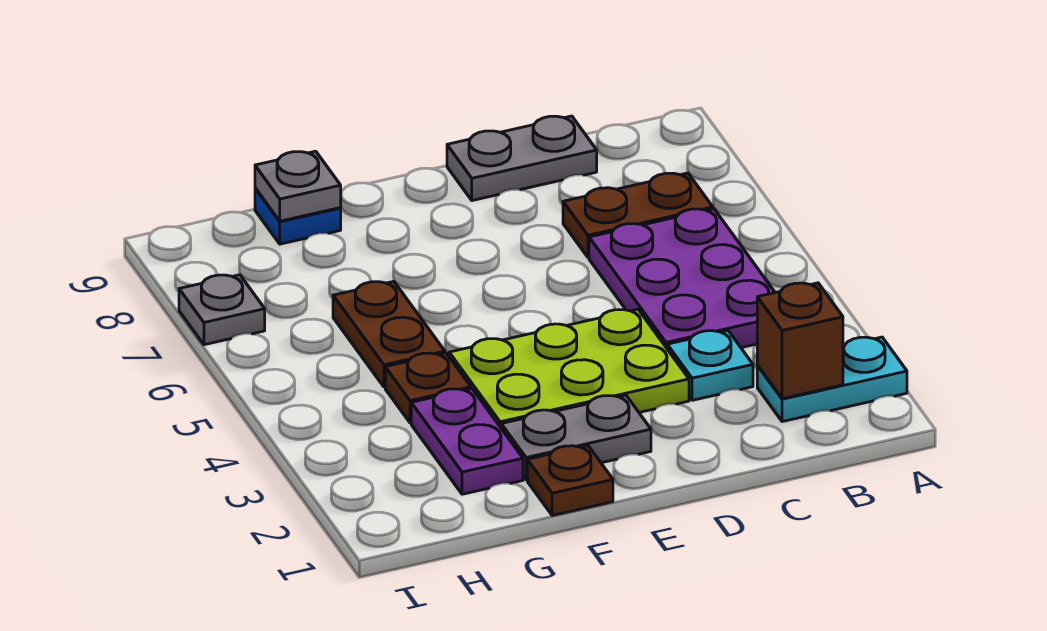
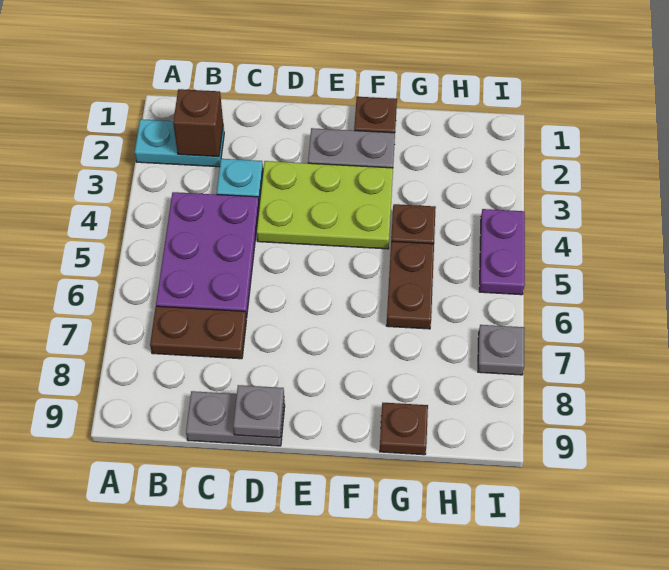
purple 1x2 plate [411,389,523,494] -> purple 1x2 plate moved to [479,209,525,295]
blue 1x1 plate [255,188,341,244] -> brown 1x1 plate [380,403,428,455]
grey 1x1 plate [255,151,341,221] -> grey 1x1 plate moved to [233,385,284,438]

